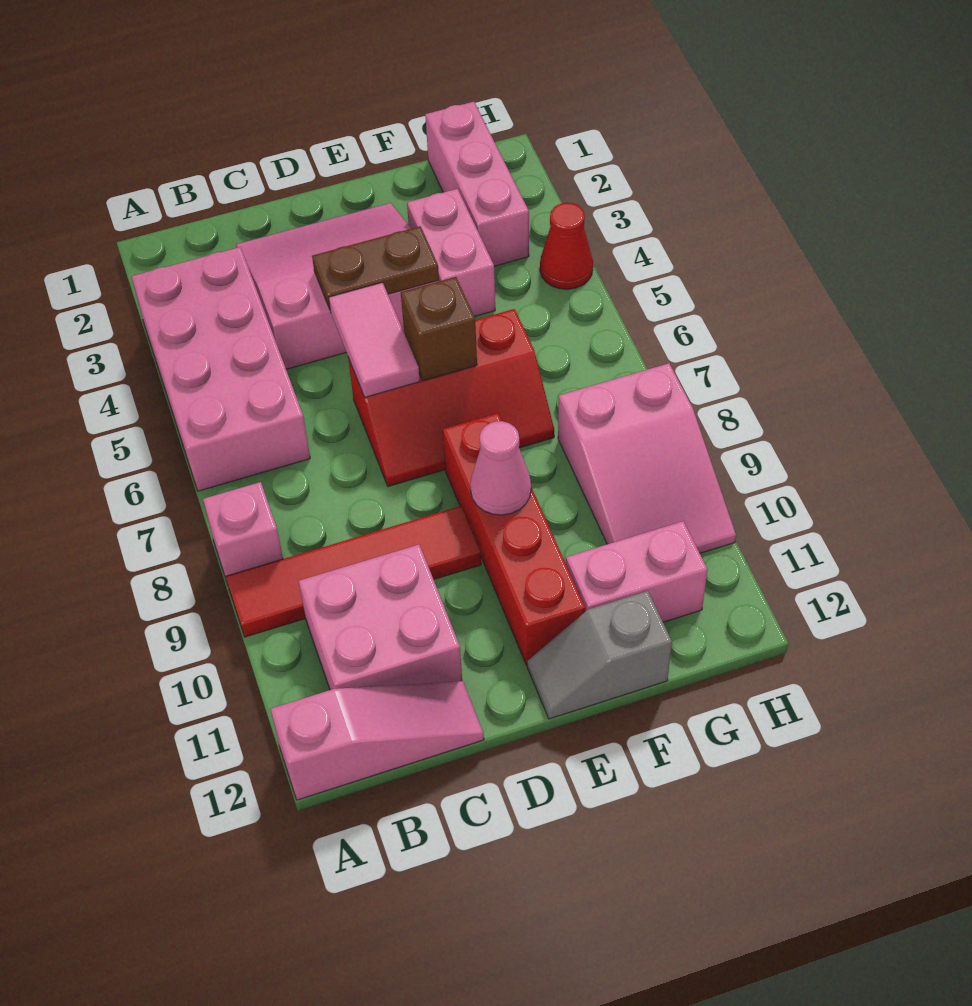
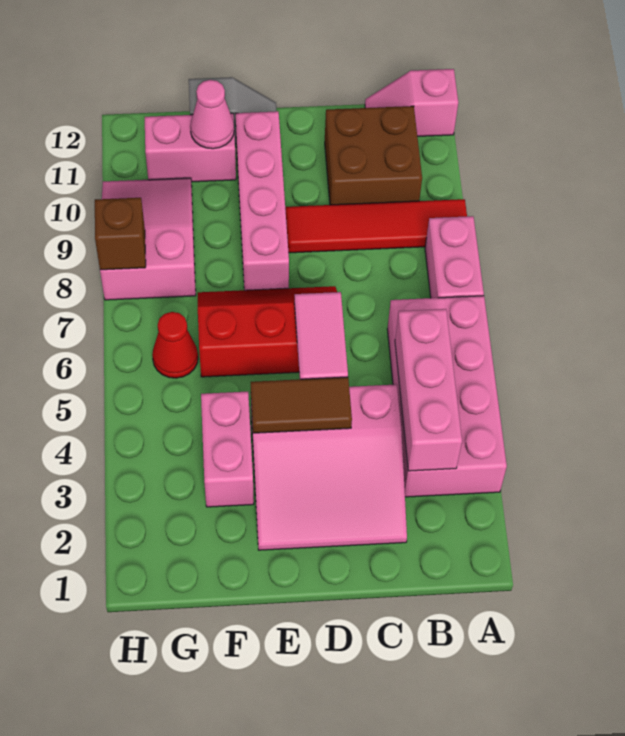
pink 1x1 brick [203,482,283,581] -> pink 1x2 brick [425,216,484,298]
pink 1x3 slope [270,681,484,800] -> pink 1x2 slope [365,69,458,136]
pink 2x2 brick [299,545,462,690] -> brown 2x2 brick [325,106,422,205]
brown 1x2 plate [312,226,439,309] -> brown 1x2 tile [251,377,352,433]
brown 1x1 brick [401,277,477,381] -> brown 1x1 brick moved to [95,198,146,270]
red 1x4 brick [443,413,585,665] -> pink 1x4 brick [235,111,289,290]
pink 1x1 cone [470,421,531,515] -> pink 1x1 cone moved to [190,80,234,149]
pink 1x3 brick [425,102,529,266] -> pink 1x3 brick moved to [395,309,462,471]
red 1x1 cone [540,203,593,289] -> red 1x1 cone moved to [152,312,198,378]

